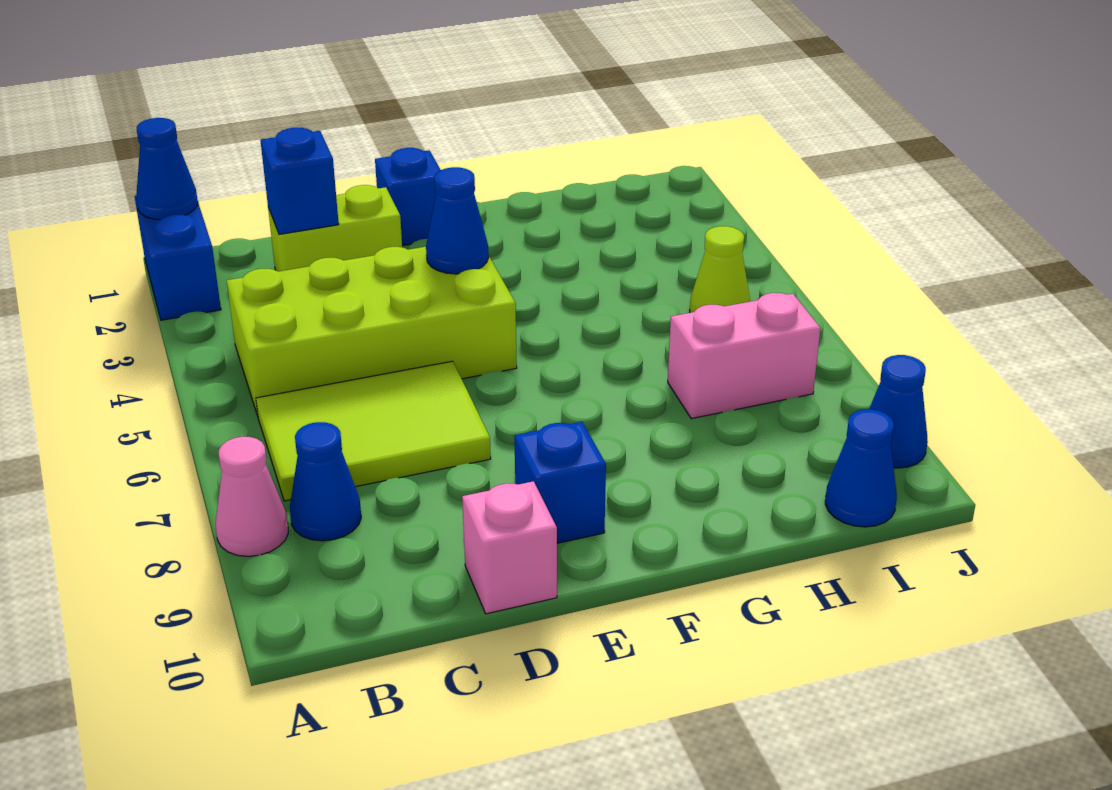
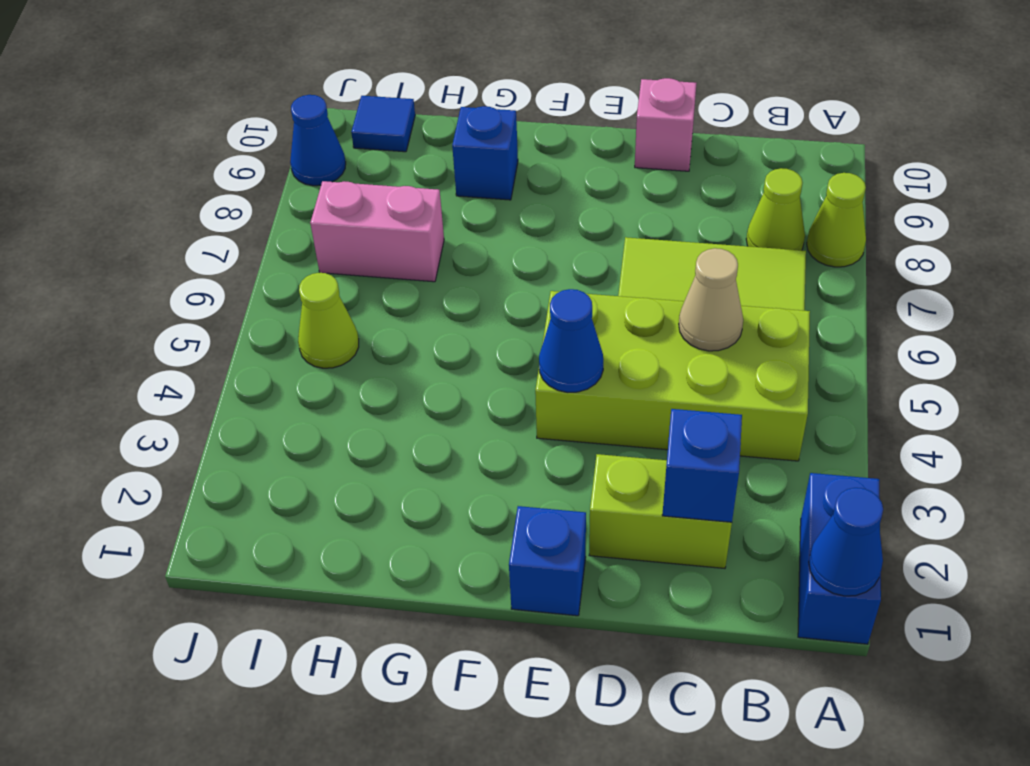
pink 1x1 cone [216,437,288,556] -> lime 1x1 cone [807,173,866,267]
blue 1x1 cone [290,422,361,541] -> lime 1x1 cone [746,168,805,250]
none -> tan 1x1 cone [679,248,743,351]
blue 1x1 brick [514,422,606,543] -> blue 1x1 brick moved to [452,106,518,200]
blue 1x1 cone [825,409,897,527] -> blue 1x1 tile [351,96,415,152]

